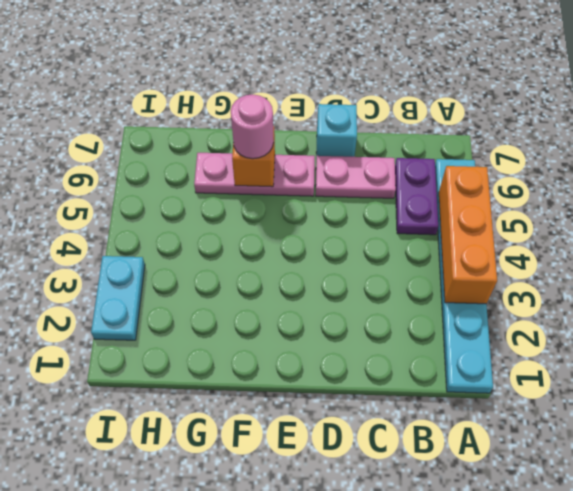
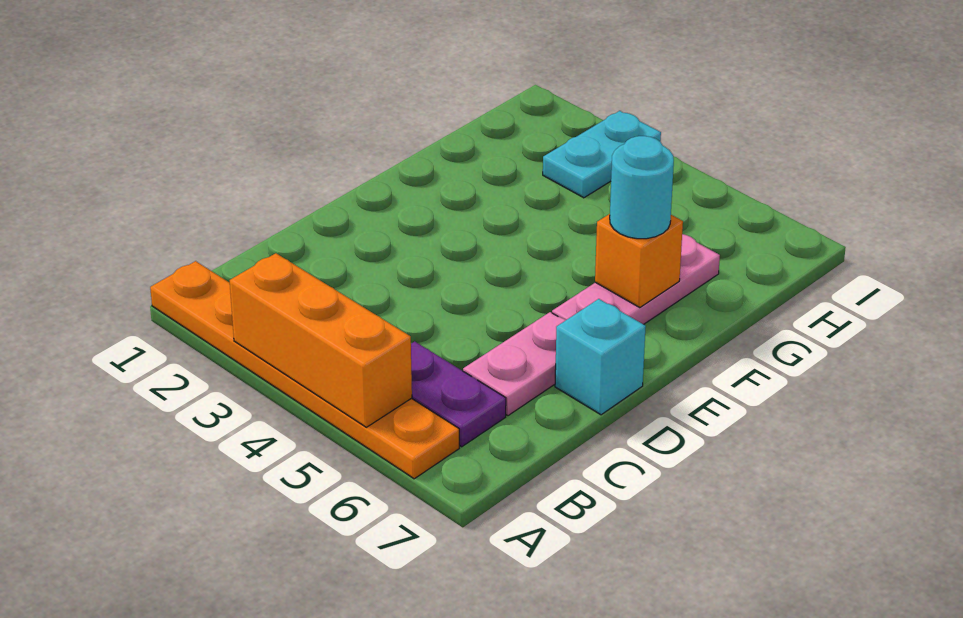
cyan 1x6 plate [435,159,493,393] -> orange 1x6 plate [150,261,459,479]
pink 1x1 round brick [231,94,274,159] -> cyan 1x1 round brick [610,136,674,239]
cyan 1x2 plate [91,256,145,340] -> cyan 1x2 plate turned to [543,111,661,198]

